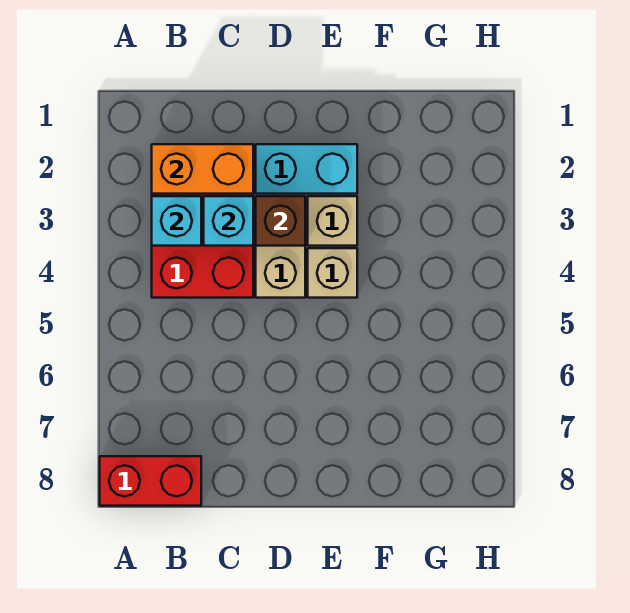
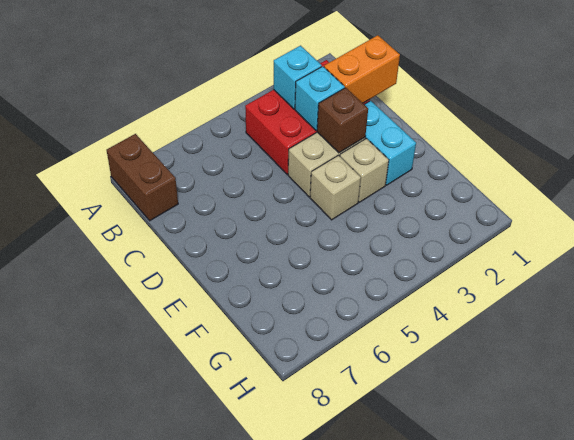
red 1x2 brick [100,456,201,506] -> brown 1x2 brick [107,134,178,221]
orange 1x2 brick [152,144,253,194] -> orange 1x2 brick turned to [324,35,400,103]

